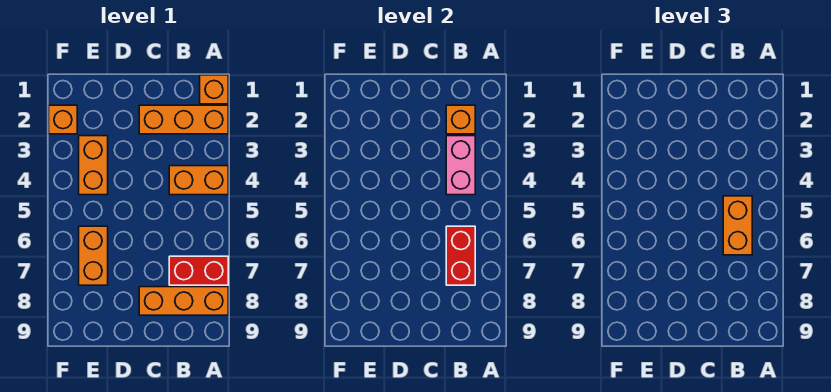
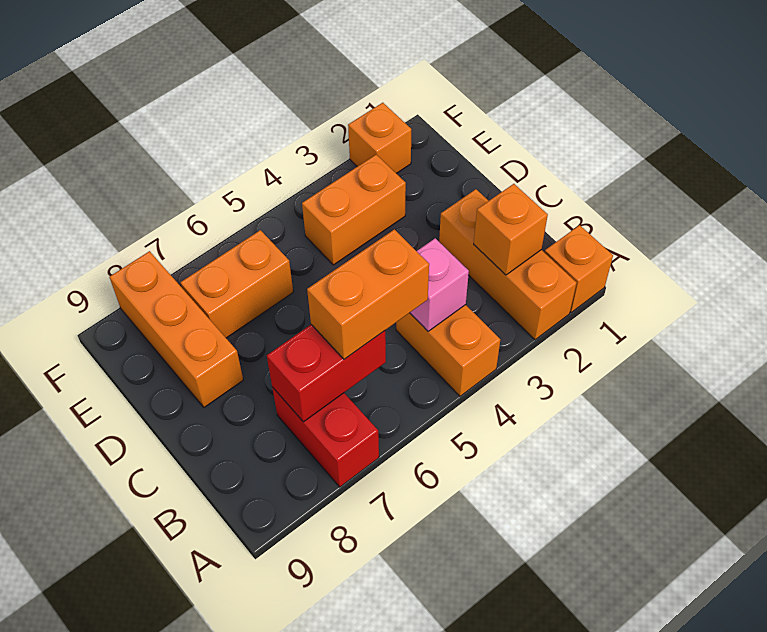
orange 1x3 brick [139,287,228,315] -> orange 1x3 brick moved to [110,251,243,407]
pink 1x2 brick [446,136,475,195] -> pink 1x1 brick [410,238,469,331]

